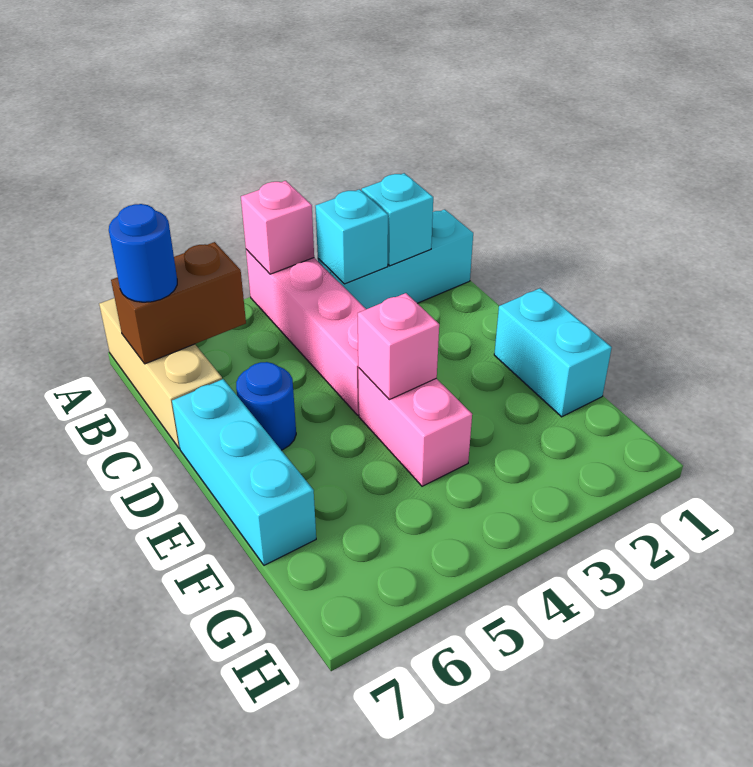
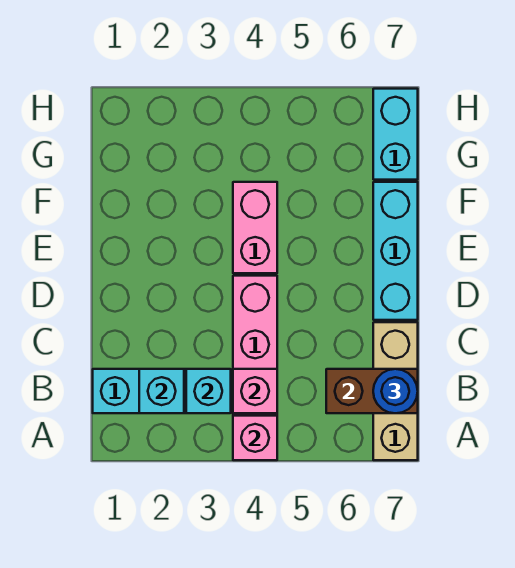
blue 1x1 round brick [236,362,296,450] -> none
cyan 1x2 brick [494,288,612,417] -> cyan 1x2 brick moved to [373,89,418,180]
pink 1x1 brick [358,293,439,400] -> pink 1x1 brick moved to [233,369,277,413]

